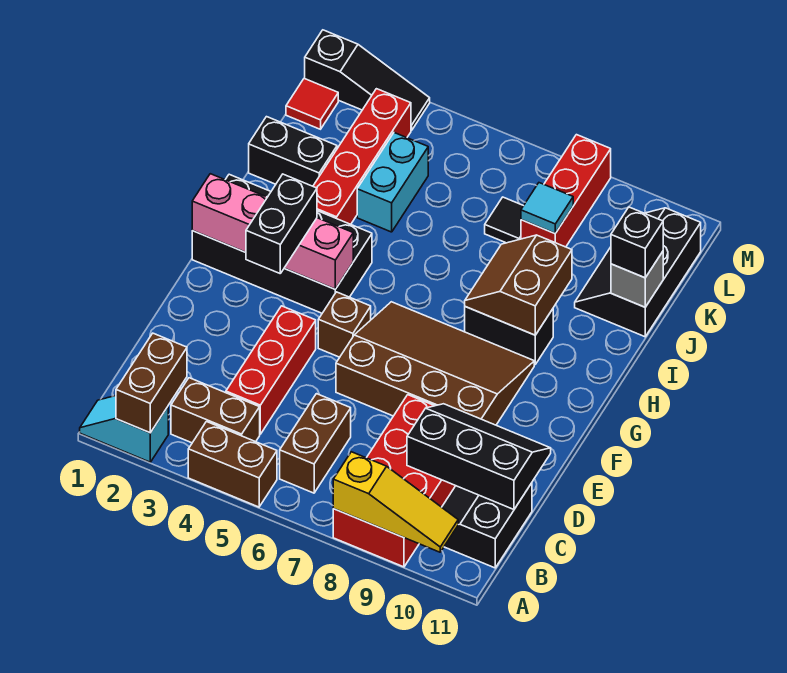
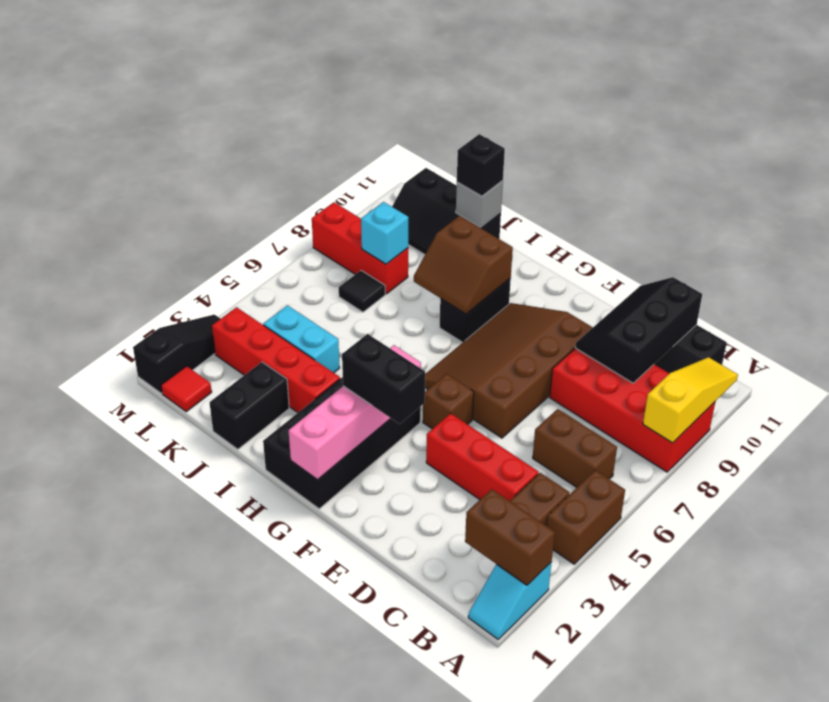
cyan 1x1 tile [521,183,573,233] -> cyan 1x1 brick [361,202,408,264]

